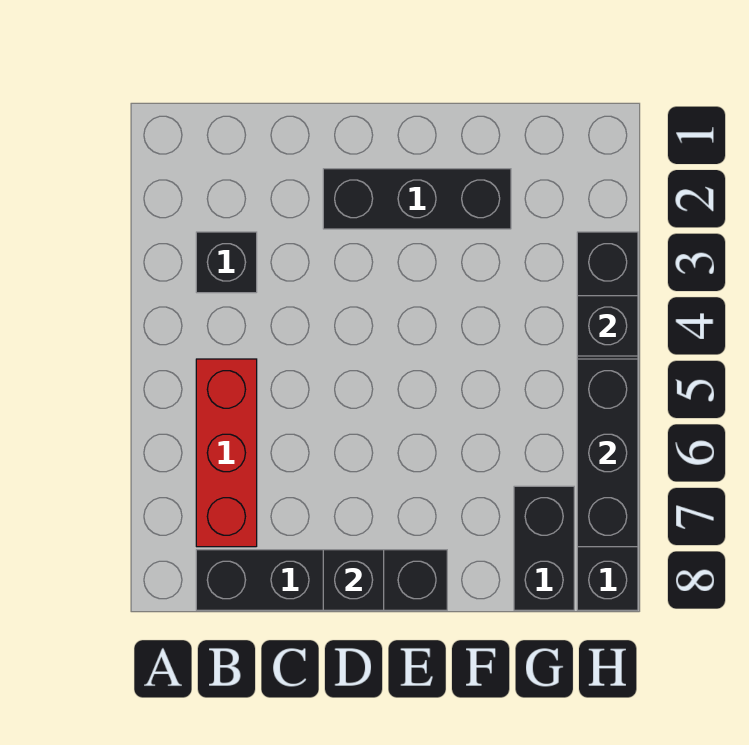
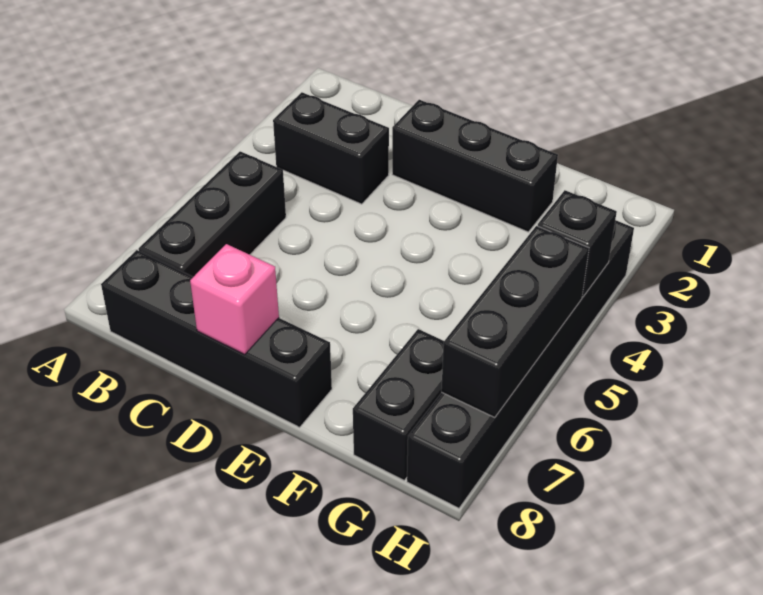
black 1x1 brick [196,232,257,293] -> black 1x2 brick [273,92,389,204]
red 1x3 brick [196,359,257,547] -> black 1x3 brick [139,151,286,277]
black 1x1 brick [323,550,384,610] -> pink 1x1 brick [190,244,279,355]

